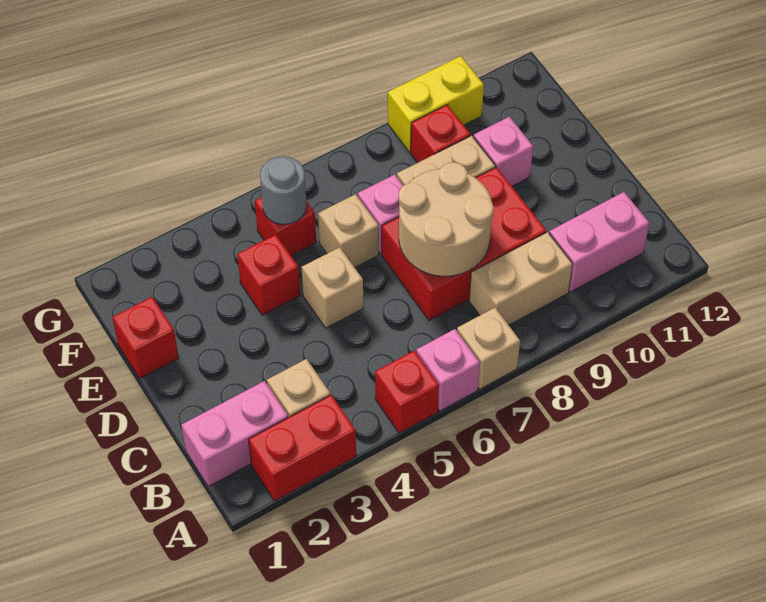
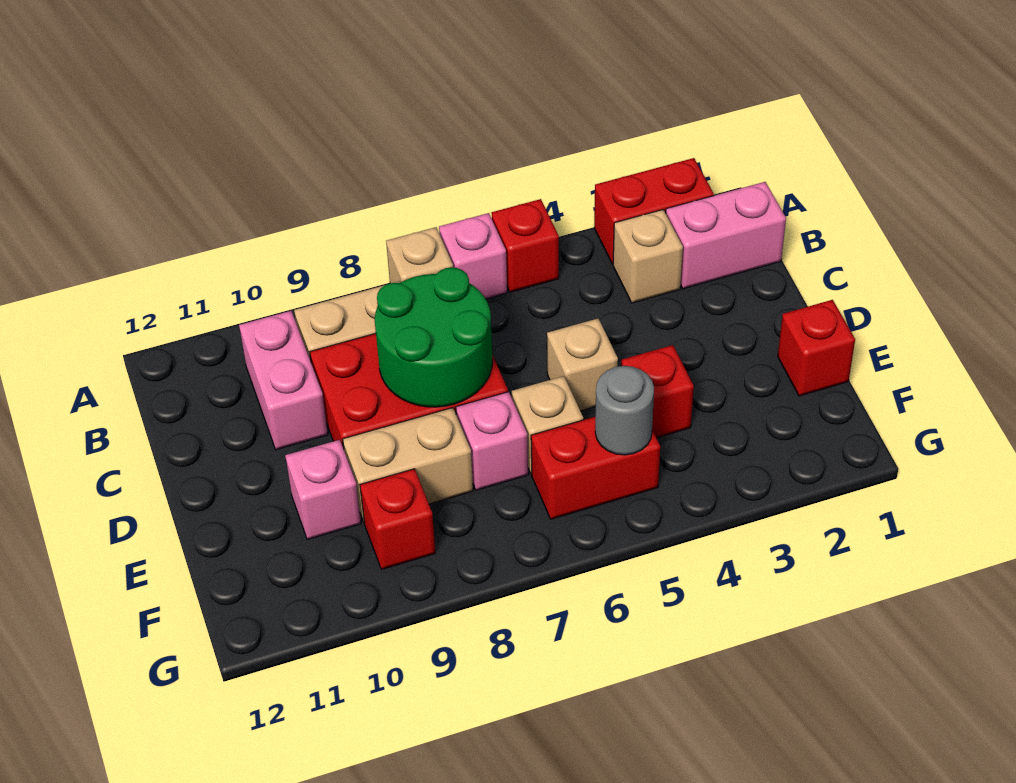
pink 1x2 brick [549,192,649,292] -> pink 1x2 brick turned to [239,311,328,450]
tan 2x2 round brick [399,162,494,276] -> green 2x2 round brick [375,267,493,407]
red 1x1 brick [255,197,316,255] -> red 1x2 brick [531,417,660,519]
yellow 1x2 brick [388,56,484,152] -> none

